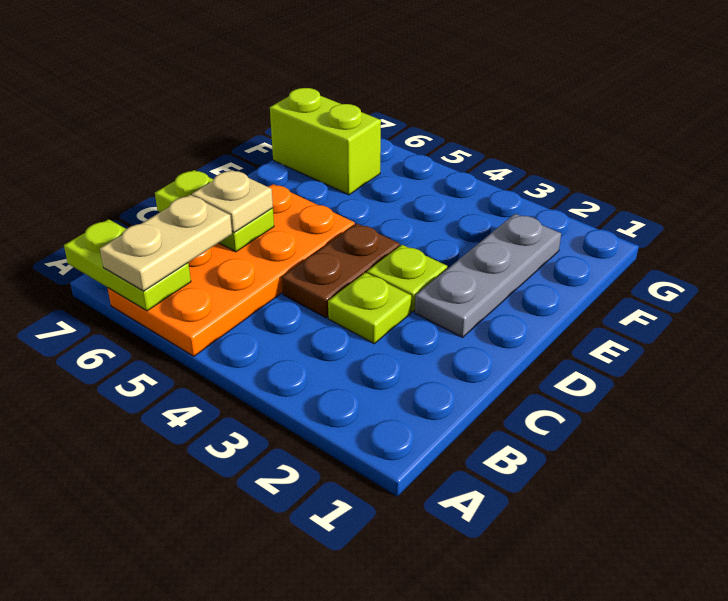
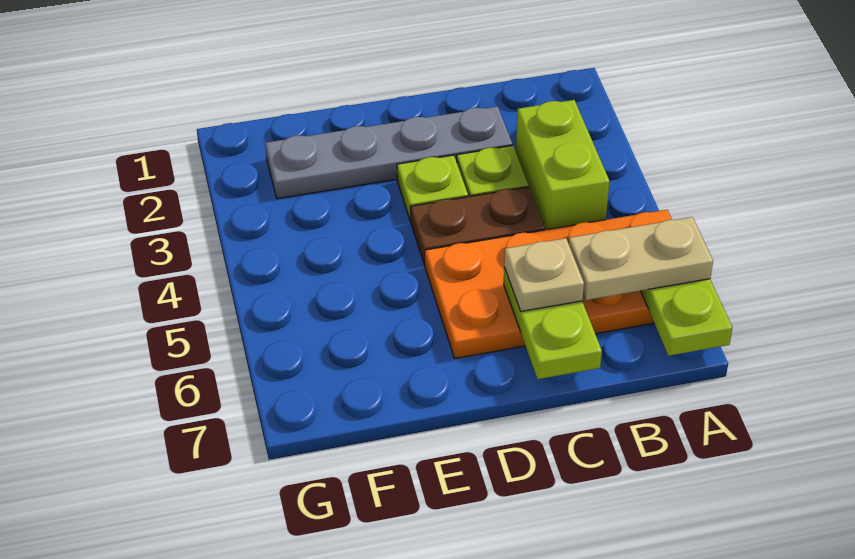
grey 1x3 plate [415,214,561,337] -> grey 1x4 plate [265,106,512,199]
lime 1x2 brick [270,88,381,195] -> lime 1x2 brick moved to [516,100,610,230]

